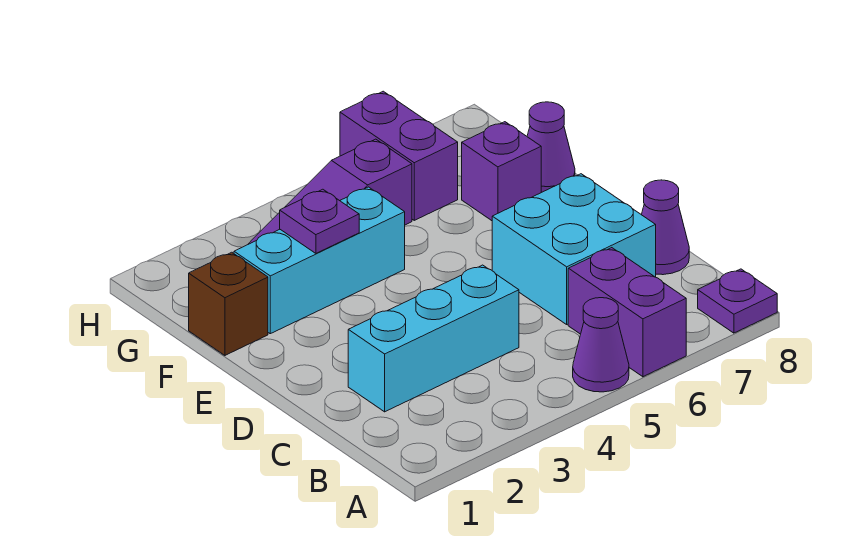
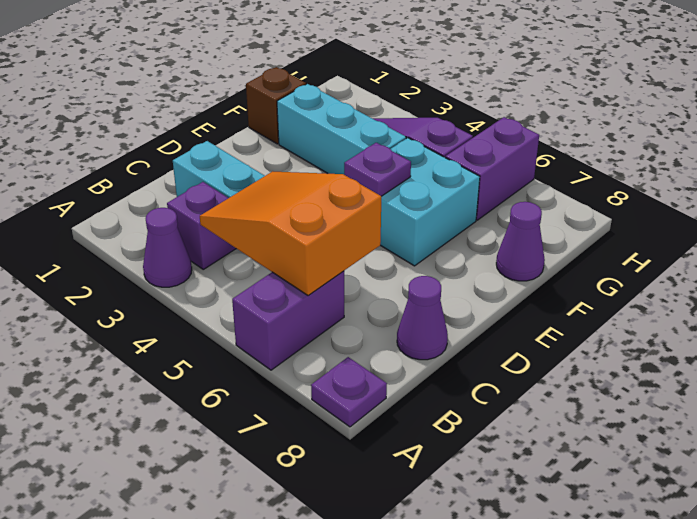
purple 1x1 cone [573,298,629,392] -> purple 1x1 cone moved to [143,208,192,287]
none -> orange 2x3 slope [200,171,381,296]
cyan 2x2 brick [492,174,656,324] -> cyan 2x2 brick moved to [380,138,480,266]
purple 1x1 plate [280,189,359,253] -> purple 1x1 plate moved to [344,143,411,196]
purple 1x1 brick [462,122,541,221] -> purple 1x1 brick moved to [167,182,236,269]

